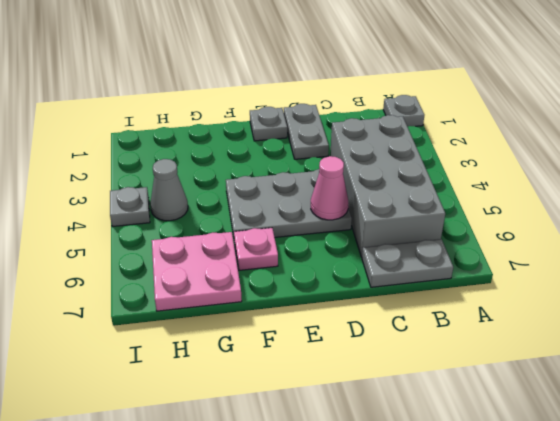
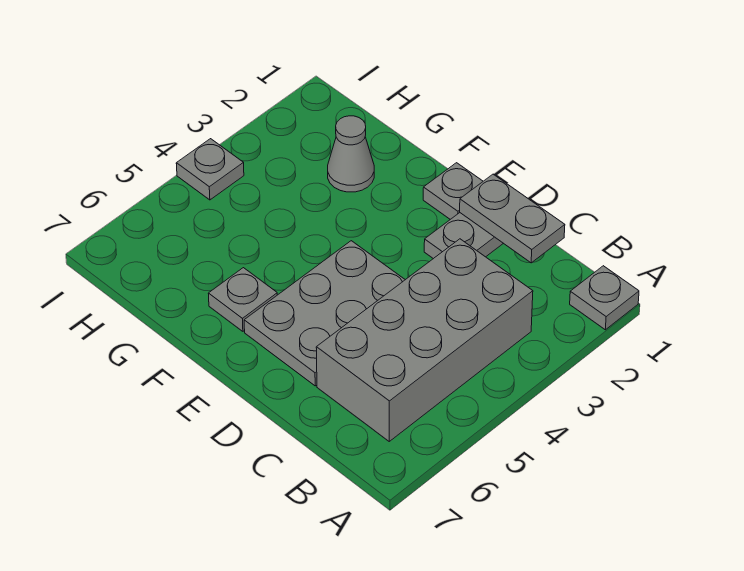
grey 1x2 plate [362,239,453,287] -> grey 1x2 plate moved to [460,174,565,263]
grey 2x3 plate [226,169,352,237] -> grey 2x3 plate turned to [244,241,405,386]
pink 1x1 cone [311,156,349,220] -> none
pink 1x1 plate [234,228,278,270] -> grey 1x1 plate [208,268,277,331]
pink 2x2 plate [152,232,242,311] -> none
grey 1x1 cone [150,159,188,221] -> grey 1x1 cone moved to [328,116,374,192]

